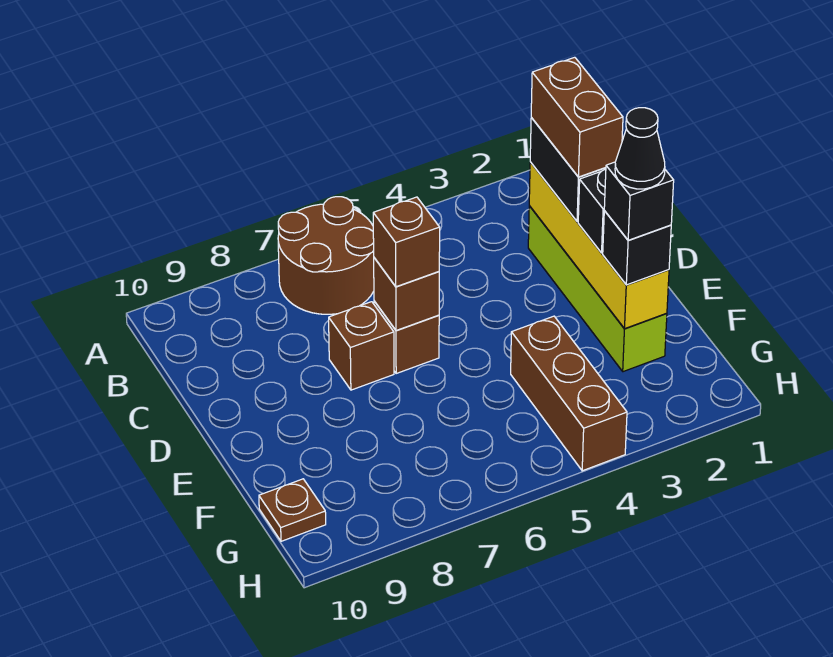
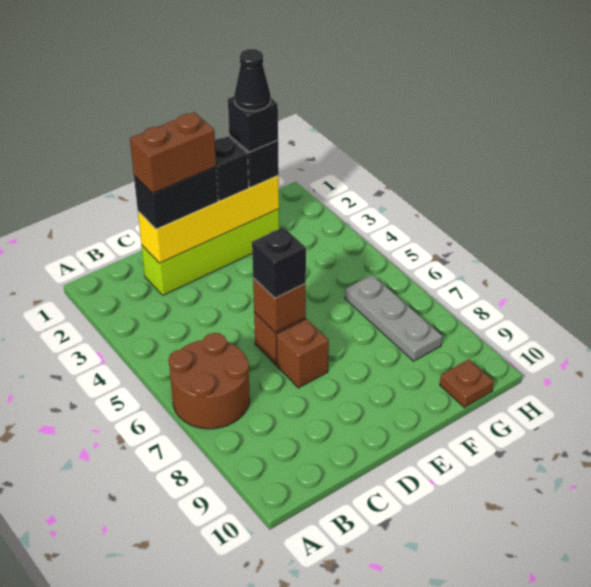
brown 1x1 brick [373,197,440,287] -> black 1x1 brick [252,227,306,298]
brown 1x3 brick [511,316,627,471] -> none
none -> grey 1x3 plate [345,275,442,361]

